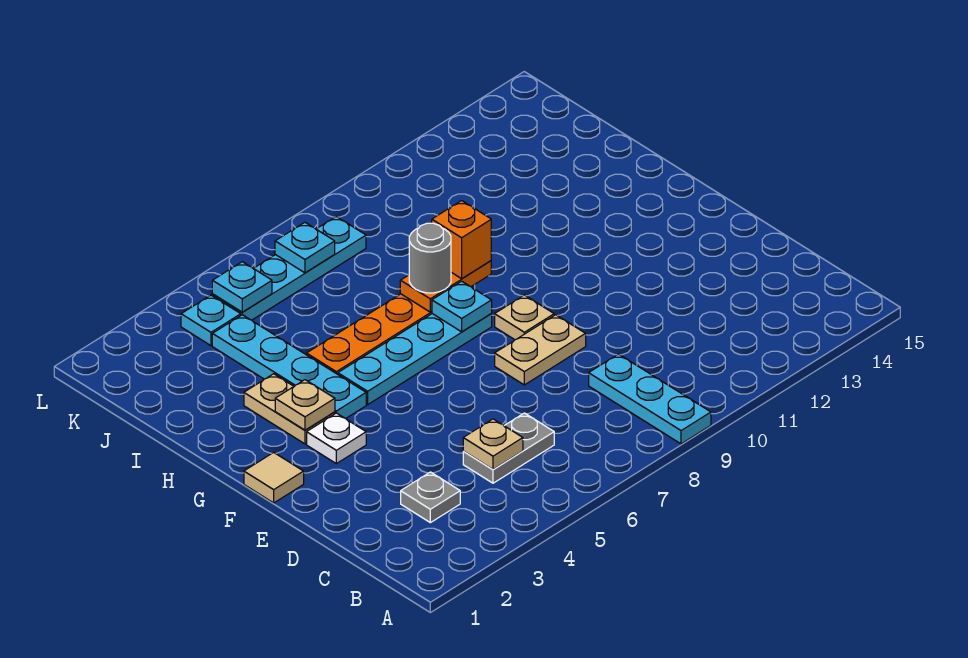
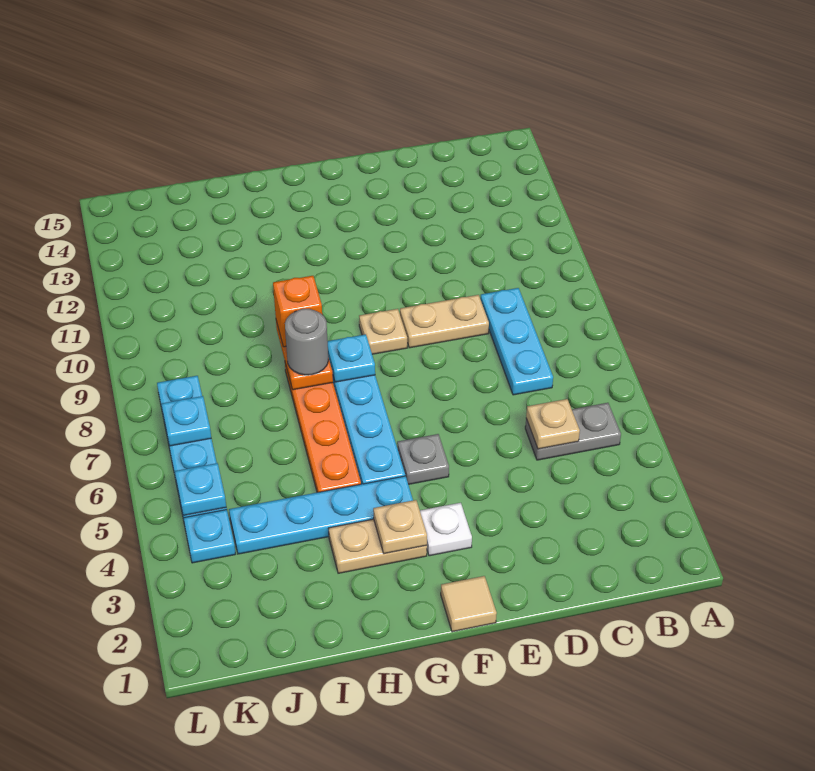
cyan 1x3 plate [589,354,711,444] -> cyan 1x3 plate turned to [480,288,553,395]
grey 1x1 plate [401,472,460,523] -> grey 1x1 plate moved to [397,434,449,484]
grey 1x2 plate [463,413,554,483] -> grey 1x2 plate turned to [525,403,621,460]
tan 1x2 plate [495,315,586,385] -> tan 1x2 plate turned to [400,295,489,348]

